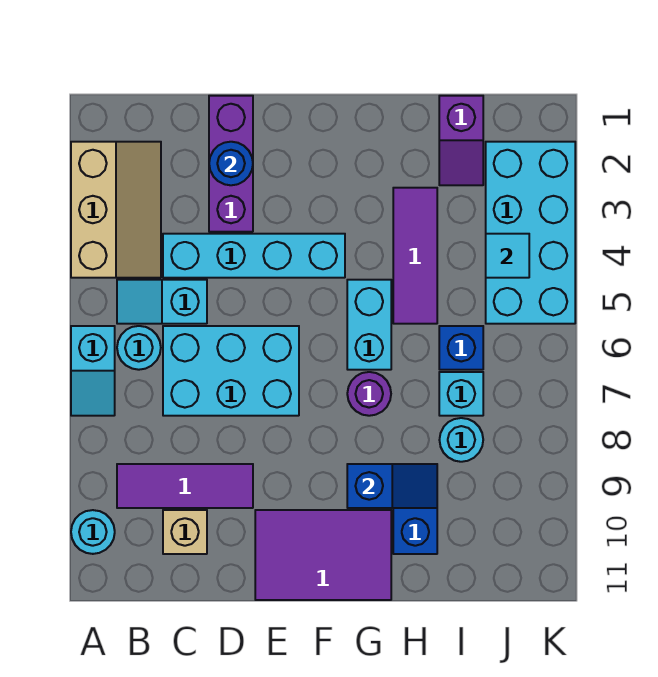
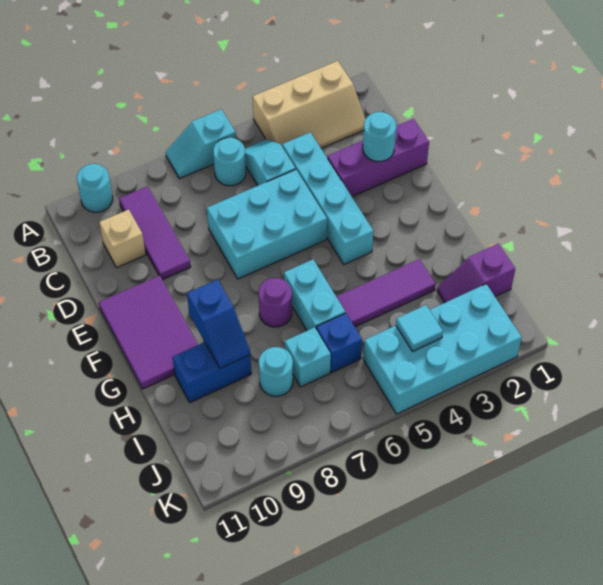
cyan 2x3 brick [163,326,299,416] -> cyan 2x3 brick turned to [207,170,327,279]
blue 1x1 round brick [209,142,253,185] -> cyan 1x1 round brick [363,112,396,161]
cyan 1x2 brick [347,280,391,370] -> cyan 1x2 brick turned to [284,260,345,331]

